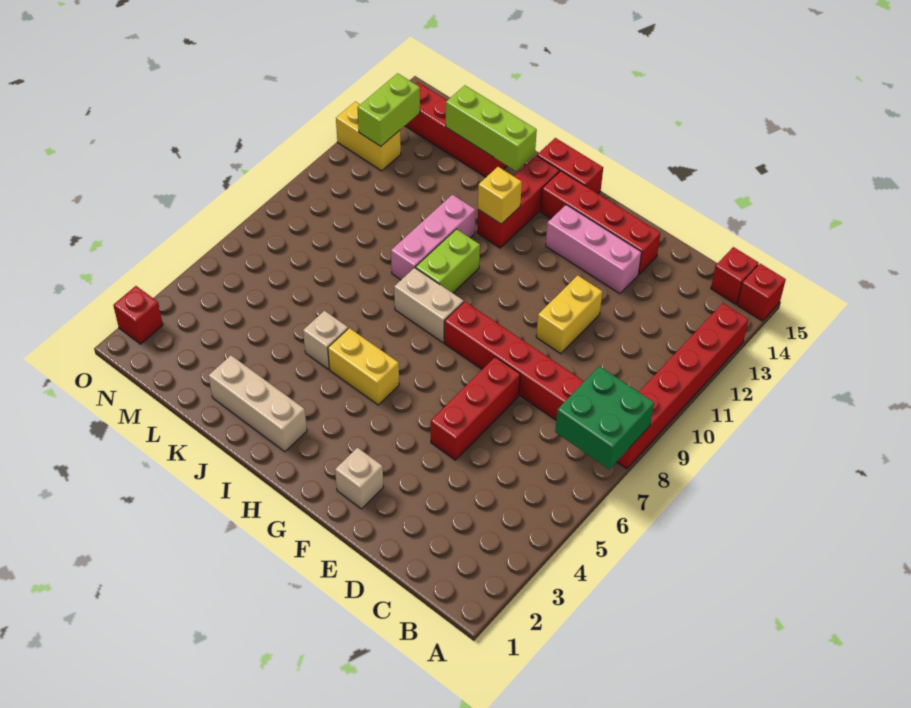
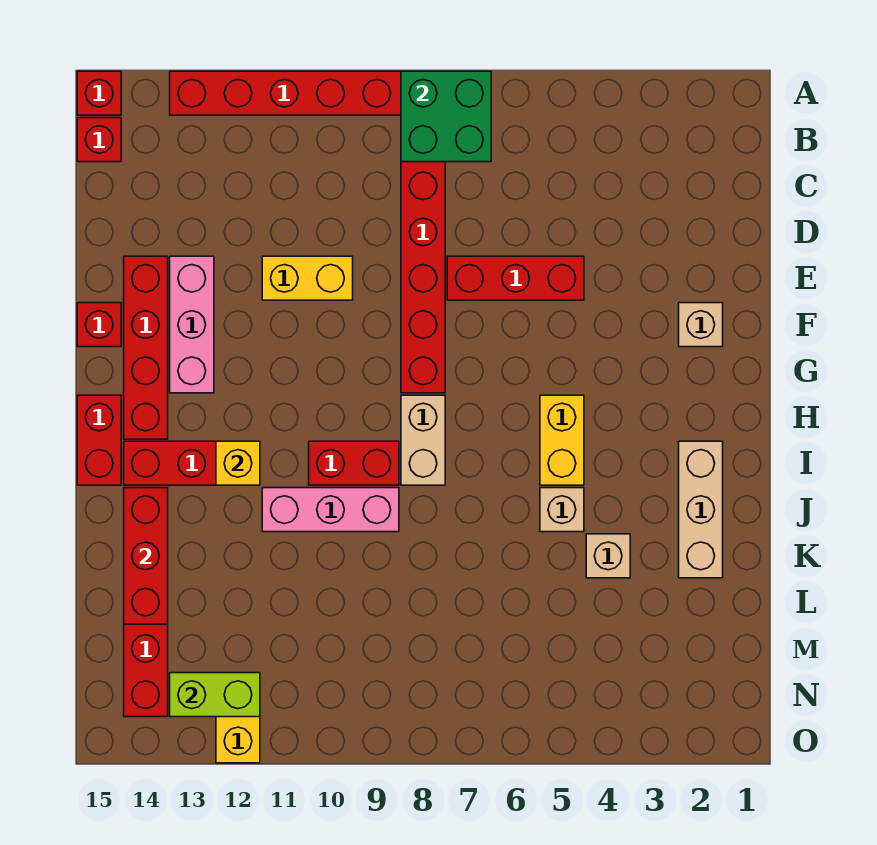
lime 1x2 brick [416,229,480,293] -> red 1x2 brick [309,441,399,485]
lime 1x3 brick [446,85,537,171] -> red 1x3 brick [124,488,168,624]
none -> tan 1x1 brick [586,534,630,578]
red 1x1 brick [113,286,163,344] -> red 1x1 brick moved to [77,303,121,347]

